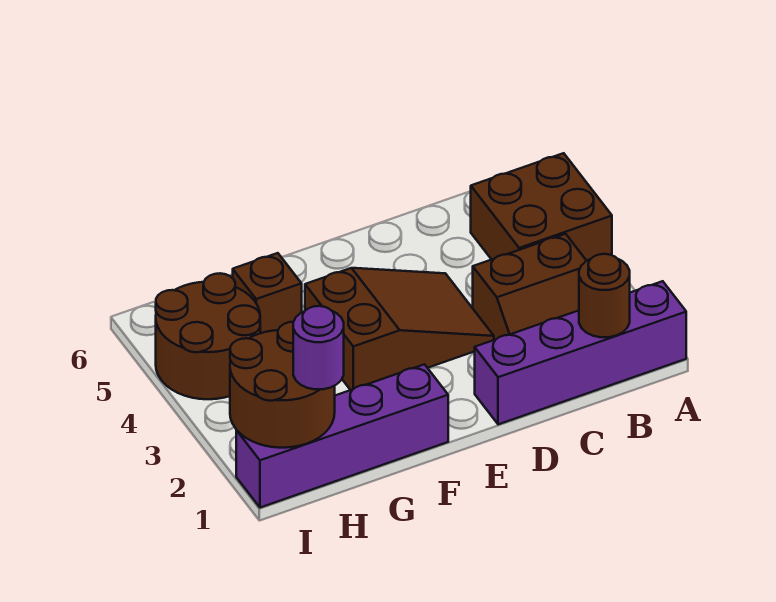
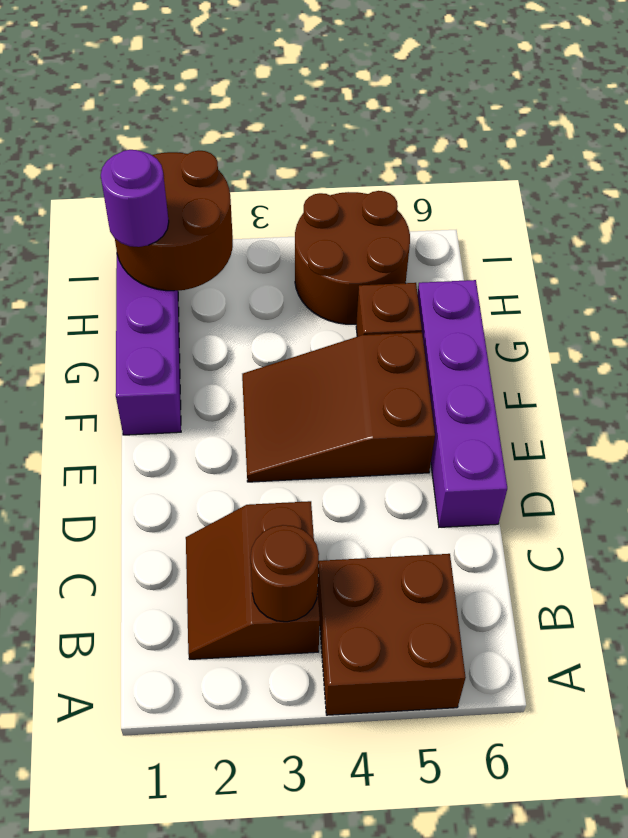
purple 1x4 brick [475,281,686,424] -> purple 1x4 brick moved to [418,280,507,527]
brown 1x1 round brick [579,254,630,337] -> brown 1x1 round brick moved to [250,525,319,622]
brown 2x3 slope [305,268,494,390] -> brown 2x3 slope turned to [242,332,435,482]

